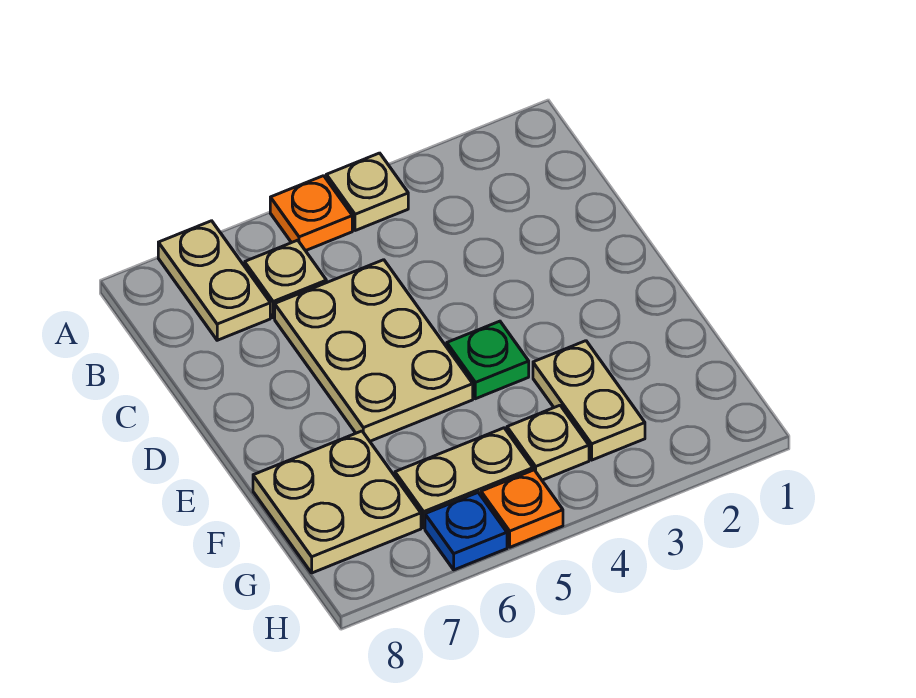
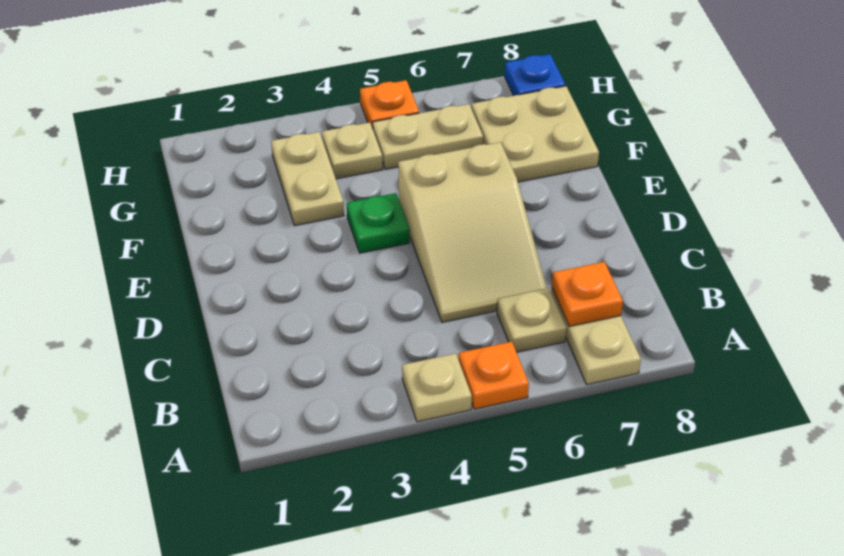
none -> orange 1x1 plate [552,262,623,327]
tan 2x3 plate [275,260,473,441] -> tan 2x3 slope [398,142,547,322]
blue 1x1 plate [425,493,507,570] -> blue 1x1 plate moved to [505,54,566,96]

